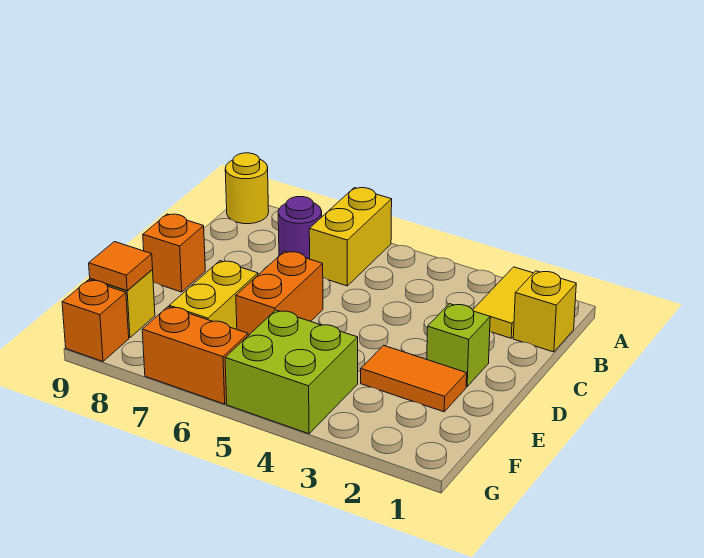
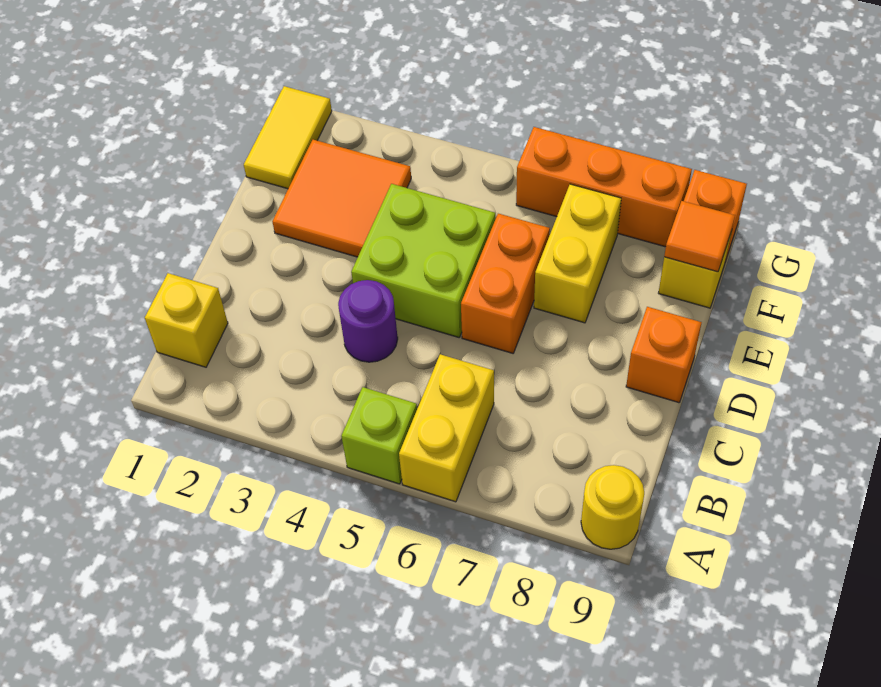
yellow 1x2 tile [473,267,533,338] -> yellow 1x2 tile moved to [244,86,332,189]
purple 1x1 round brick [278,197,322,259] -> purple 1x1 round brick moved to [338,280,398,362]
lime 1x1 brick [427,304,490,387] -> lime 1x1 brick moved to [341,387,417,484]
orange 1x2 tile [361,345,467,412] -> orange 2x2 tile [272,140,411,257]
lime 2x2 brick [225,310,358,434] -> lime 2x2 brick moved to [351,184,495,337]
orange 1x2 brick [142,307,248,404] -> orange 1x3 brick [516,127,692,247]

